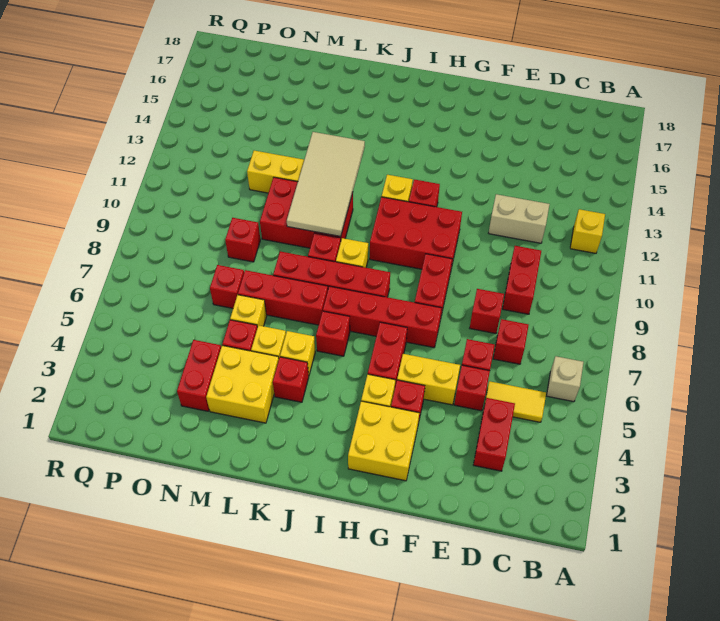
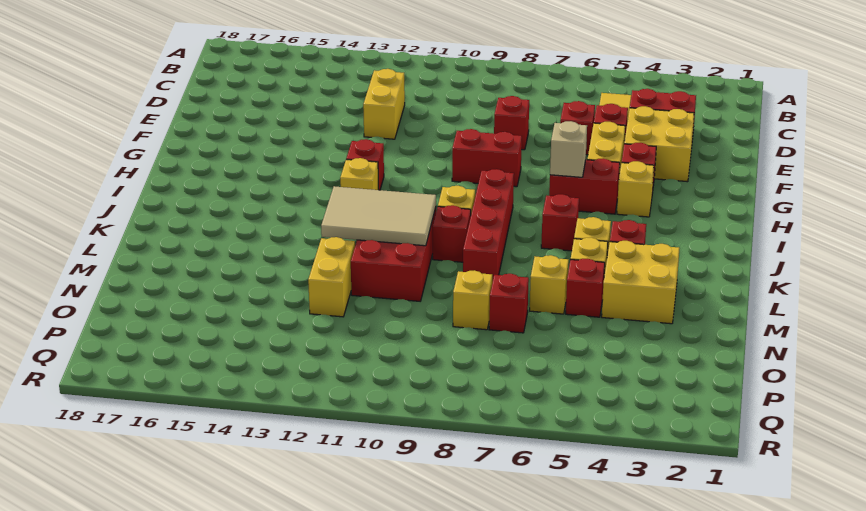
tan 1x1 brick [547,356,583,402] -> tan 1x1 brick moved to [550,121,587,177]
yellow 1x1 brick [570,209,605,253] -> yellow 1x1 brick moved to [453,270,492,330]
red 1x1 brick [493,319,529,364] -> none
red 1x2 brick [502,246,541,314] -> none
tan 1x2 brick [489,194,550,243] -> yellow 1x2 brick [363,69,405,139]
yellow 2x2 brick [348,401,419,481] -> yellow 2x2 brick moved to [624,106,694,182]
red 1x4 brick [323,286,442,348] -> none
red 2x3 brick [370,197,462,269] -> none
red 1x3 brick [238,270,328,325] -> none
tan 2x4 tile [287,132,365,237] -> tan 2x3 tile [321,186,436,246]
red 1x2 brick [177,340,221,411] -> none
red 1x1 brick [225,218,260,262] -> none

